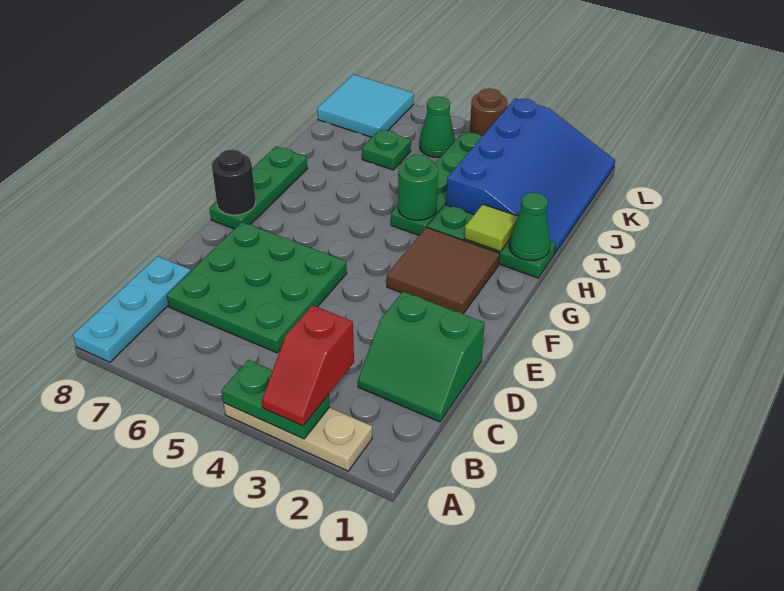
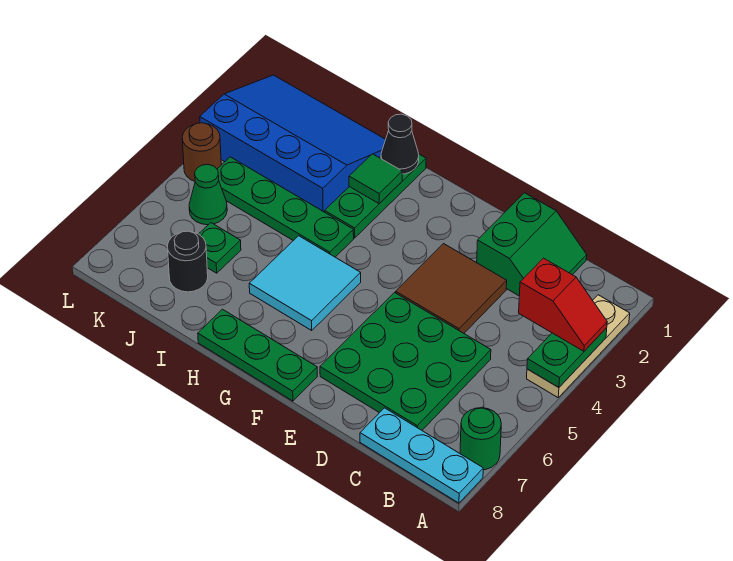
brown 2x2 tile [387,227,500,314] -> brown 2x2 tile moved to [396,244,507,333]
black 1x1 round brick [212,150,256,215] -> black 1x1 round brick moved to [167,231,208,292]
green 1x1 cone [509,192,550,261] -> black 1x1 cone [381,114,419,174]
lime 1x1 tile [464,204,518,252] -> green 1x1 tile [349,154,402,204]
green 1x1 round brick [398,155,438,220] -> green 1x1 round brick moved to [460,408,501,470]
cyan 2x2 tile [317,75,414,137] -> cyan 2x2 tile moved to [249,236,361,330]

